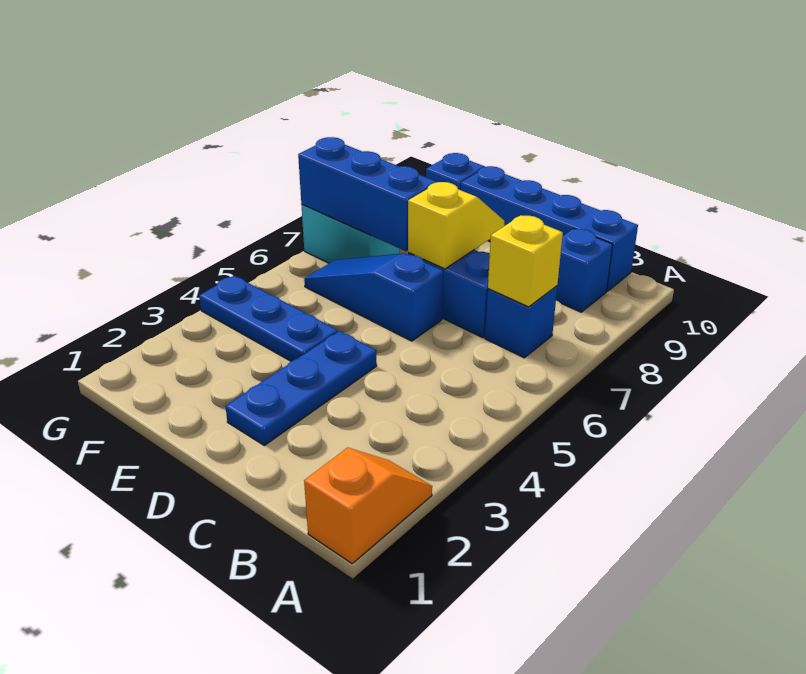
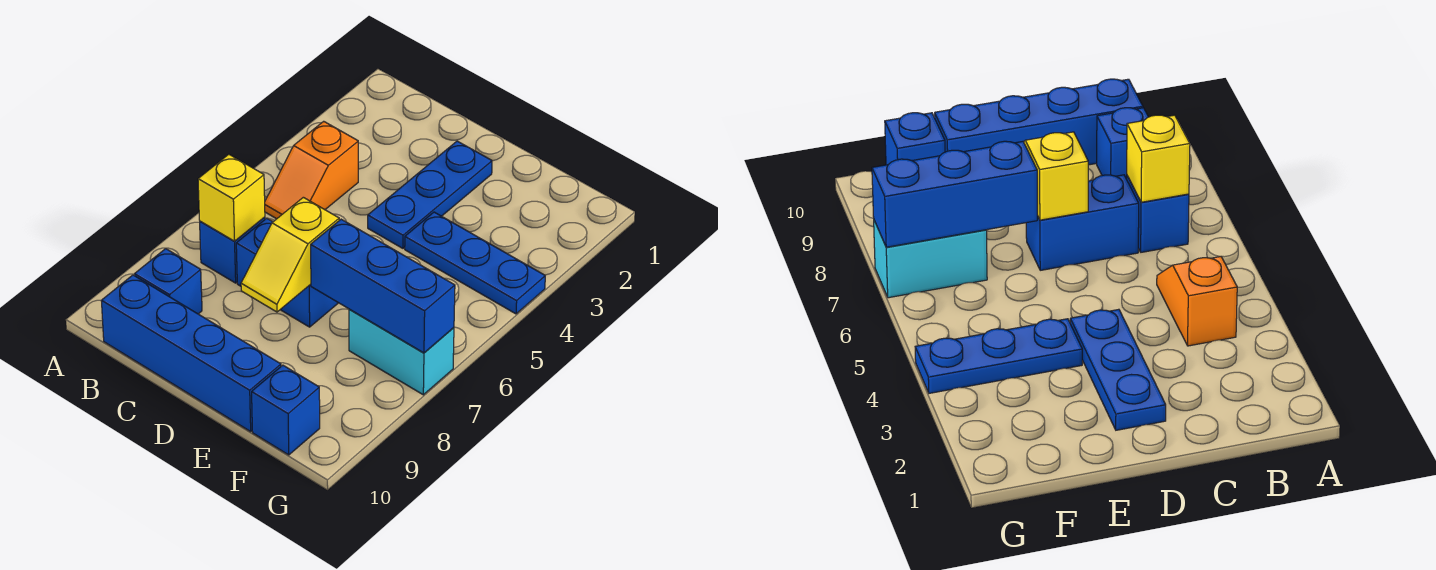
orange 1x2 slope [304,448,432,564] -> orange 1x2 slope moved to [265,121,358,219]
blue 1x3 slope [304,253,443,341] -> none

